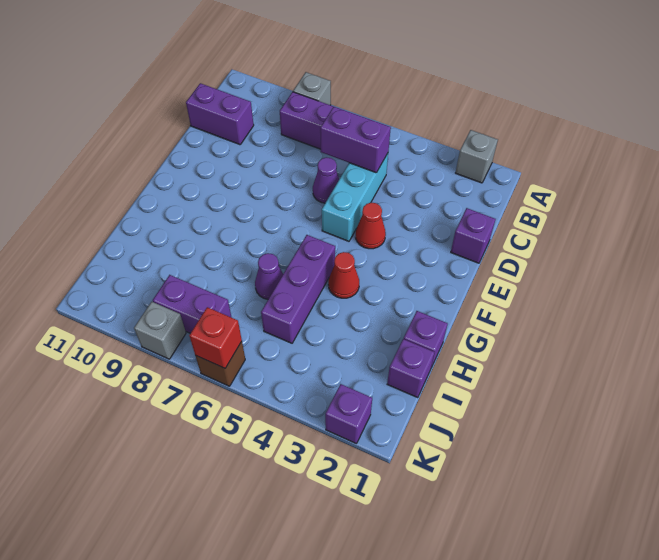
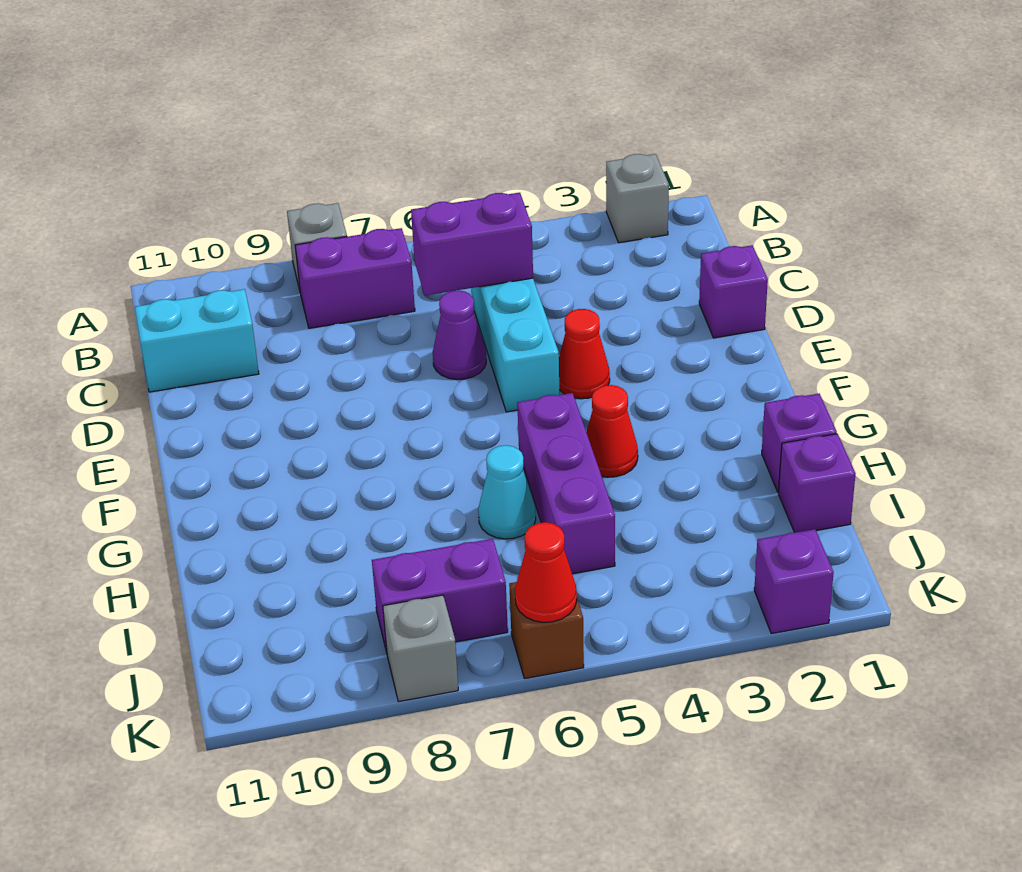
purple 1x2 brick [186,83,254,145] -> cyan 1x2 brick [135,289,259,392]
purple 1x1 cone [255,253,283,299] -> cyan 1x1 cone [478,445,536,539]
red 1x1 brick [189,307,242,368] -> red 1x1 cone [515,522,577,622]

